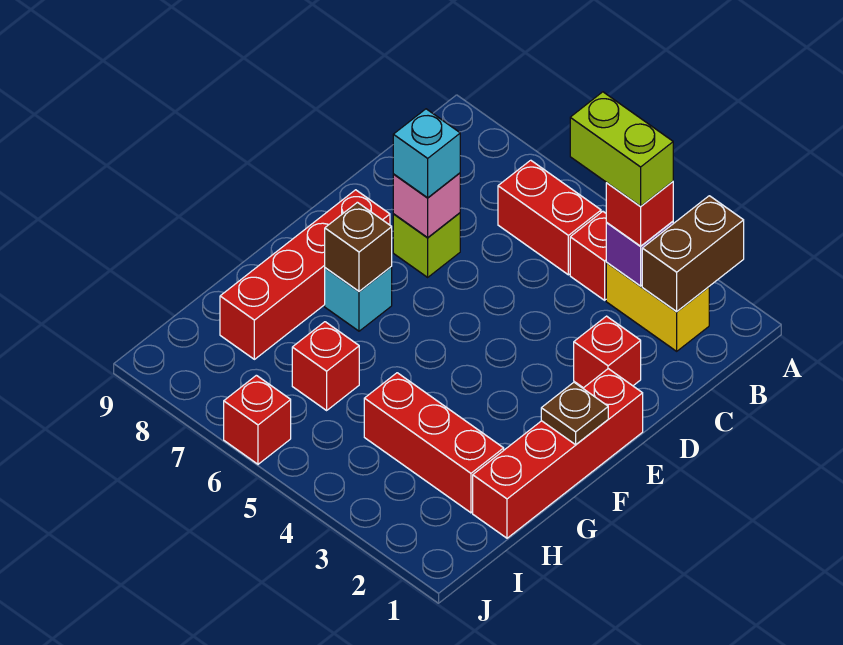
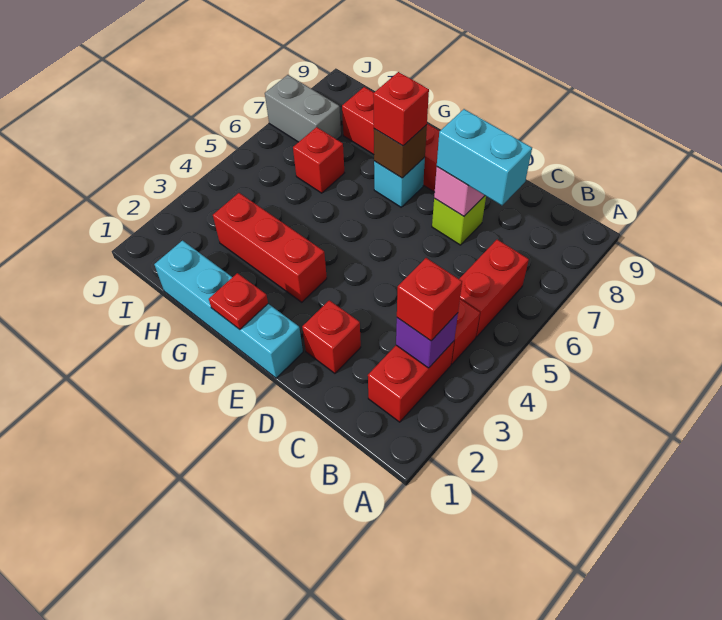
brown 1x2 brick [642,196,744,312] -> none
yellow 1x2 brick [606,263,709,351] -> red 1x2 brick [368,341,454,422]
lime 1x2 brick [570,92,673,206] -> none
cyan 1x1 brick [393,109,460,198] -> cyan 1x2 brick [437,109,532,205]
red 1x4 brick [473,369,643,538] -> cyan 1x4 brick [154,241,303,378]
brown 1x1 plate [541,382,608,445] -> red 1x1 plate [209,273,268,329]
red 1x3 brick [364,373,504,513] -> red 1x3 brick turned to [213,193,327,302]
none -> grey 1x2 brick [265,75,341,142]
red 1x1 brick [224,375,291,464] -> red 1x1 brick moved to [373,72,429,146]

